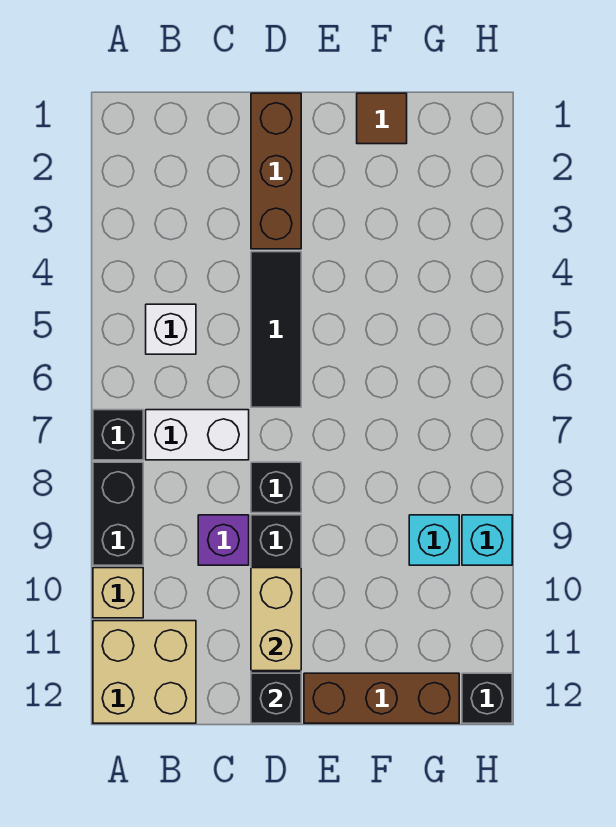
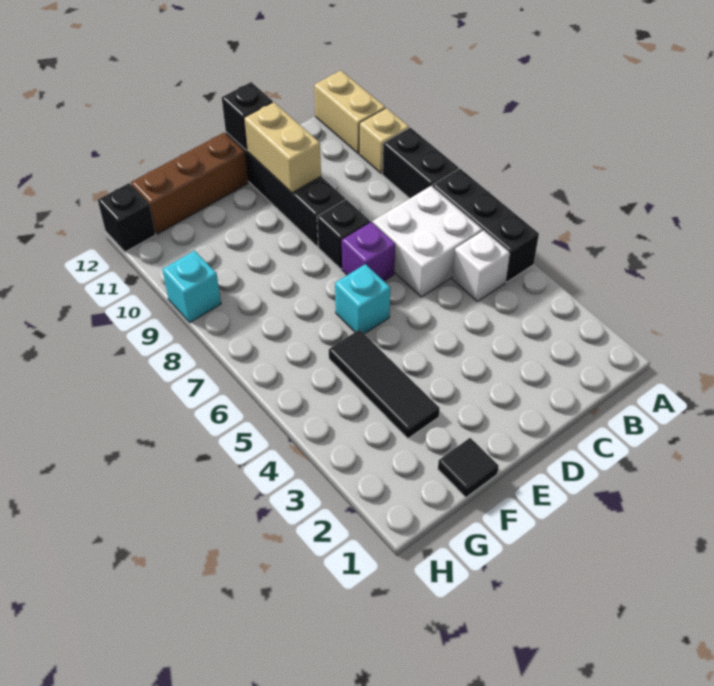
black 1x1 brick [93,410,143,460] -> black 1x3 brick [432,169,539,282]
tan 2x2 brick [93,621,196,723] -> tan 1x2 brick [314,71,385,154]
white 1x2 brick [146,410,249,460] -> white 2x2 brick [373,186,482,297]
purple 1x1 brick [198,515,249,565] -> purple 1x1 brick moved to [342,222,395,281]
brown 1x3 brick [251,93,301,249] -> none
black 1x3 tile [251,252,301,407] -> black 1x3 tile moved to [329,330,440,438]
brown 1x1 tile [357,93,407,144] -> black 1x1 tile [438,438,499,497]
cyan 1x1 brick [409,515,459,565] -> cyan 1x1 brick moved to [335,264,390,334]

